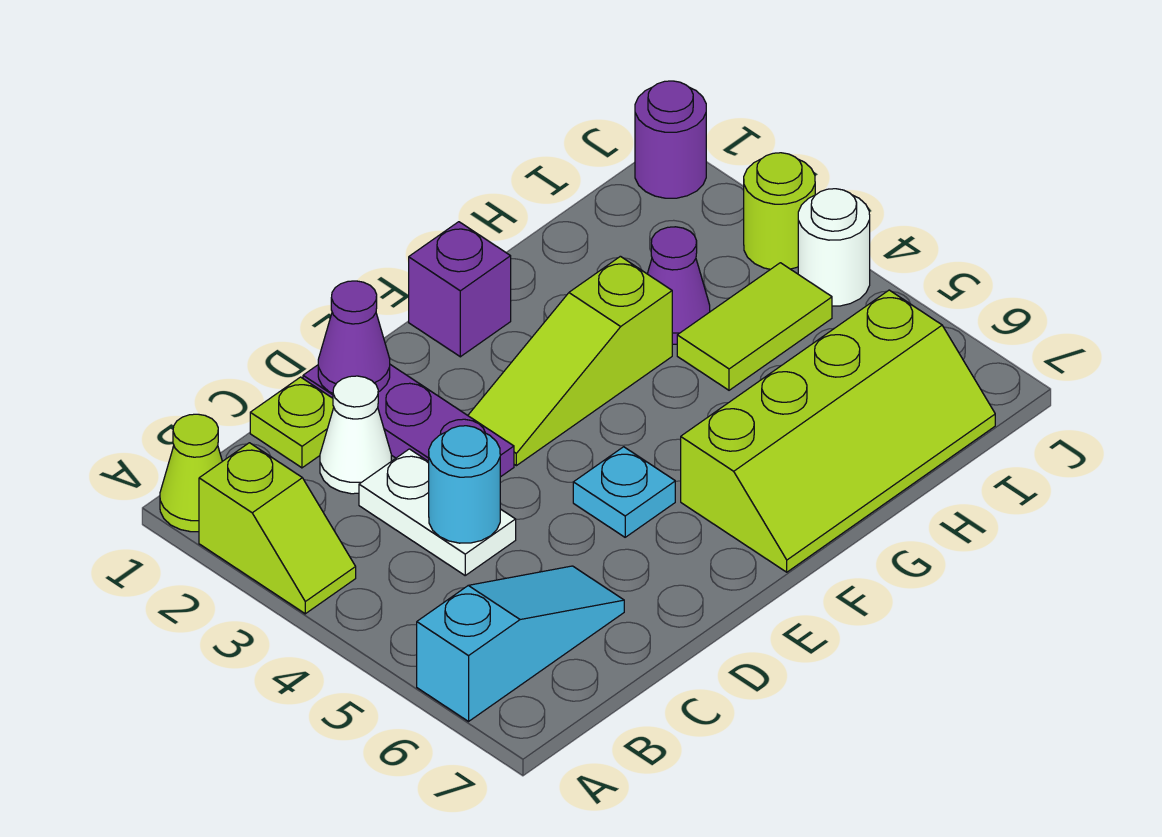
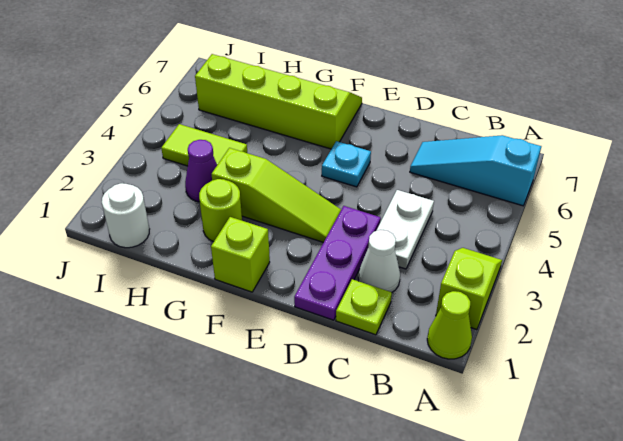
cyan 1x1 round brick [429,426,500,543] -> none
purple 1x1 cone [318,281,390,393] -> none
purple 1x1 brick [409,222,511,357] -> lime 1x1 brick [211,217,270,292]
purple 1x1 round brick [635,81,706,198] -> none
lime 1x1 round brick [744,153,815,269] -> lime 1x1 round brick moved to [199,179,242,242]
white 1x1 round brick [798,189,870,306] -> white 1x1 round brick moved to [102,183,149,248]

